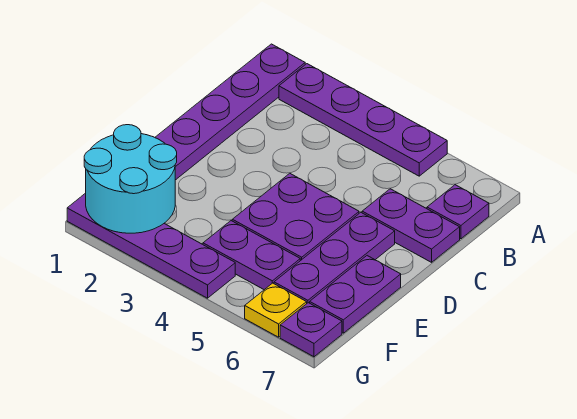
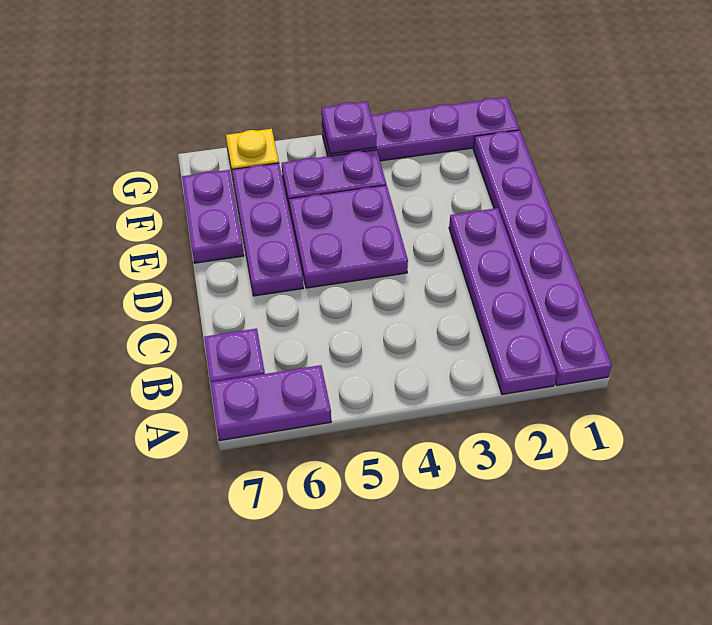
purple 1x4 plate [279,64,447,176] -> purple 1x4 plate turned to [449,208,557,394]
purple 1x2 plate [362,189,460,262] -> purple 1x2 plate moved to [211,365,331,441]
cyan 2x2 round brick [84,125,177,233] -> none
purple 1x1 plate [280,303,342,357] -> purple 1x1 plate moved to [322,102,377,154]

